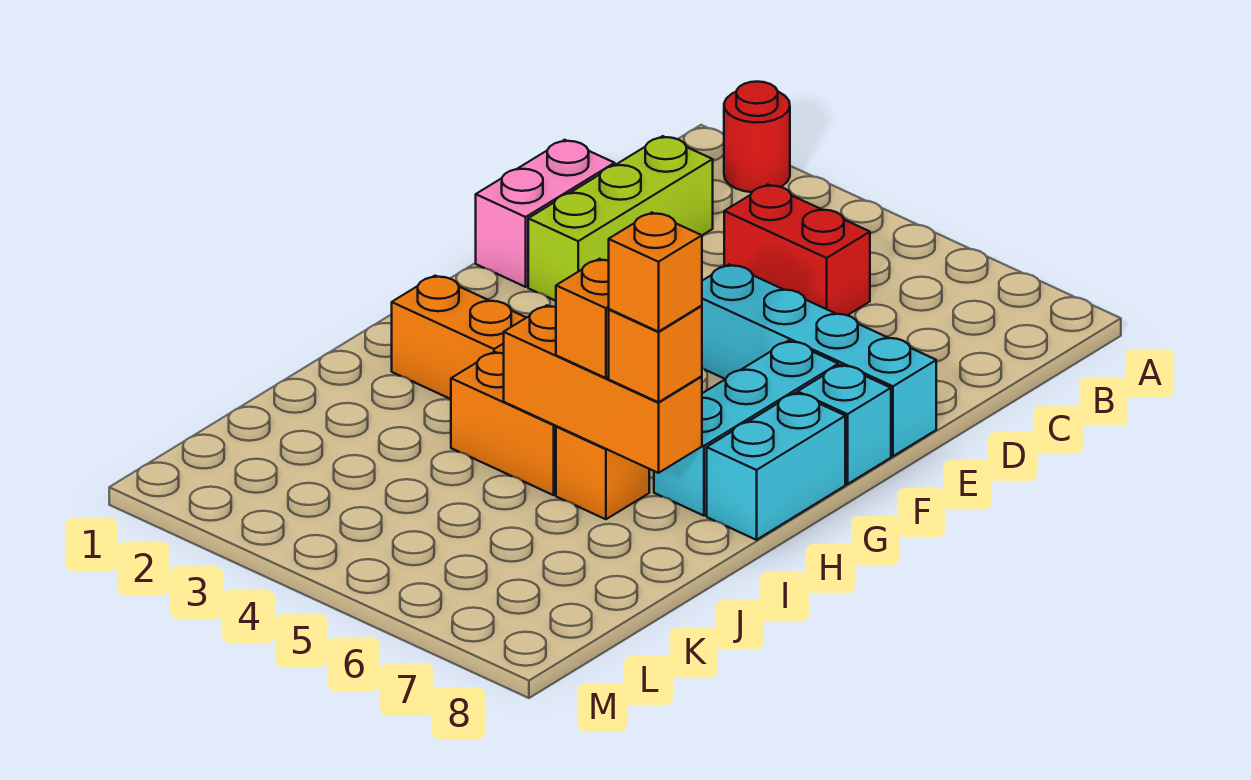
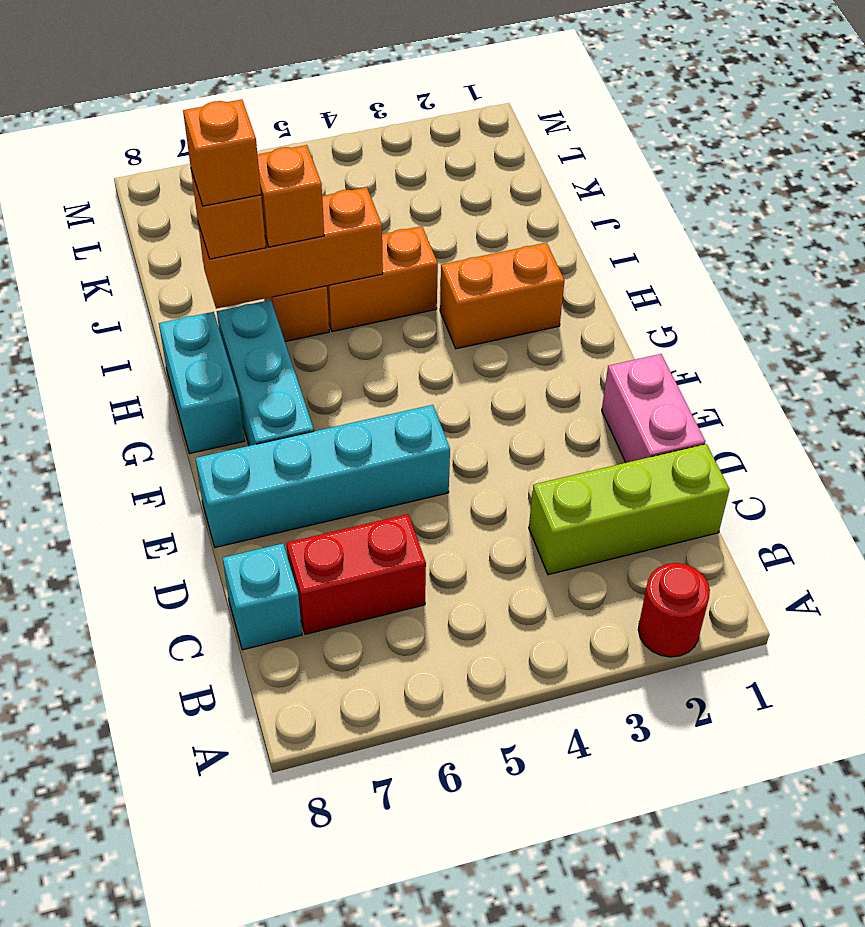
lime 1x3 brick [528,136,713,301] -> lime 1x3 brick turned to [529,444,730,575]
red 1x2 brick [724,185,870,315] -> red 1x2 brick moved to [286,514,426,634]
cyan 1x1 brick [798,365,891,484] -> cyan 1x1 brick moved to [223,544,302,650]

